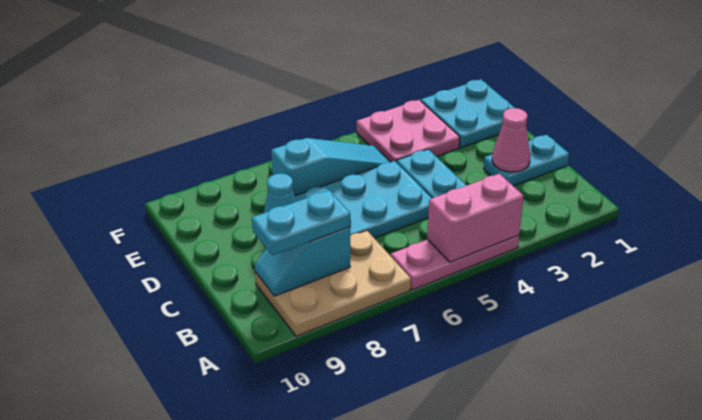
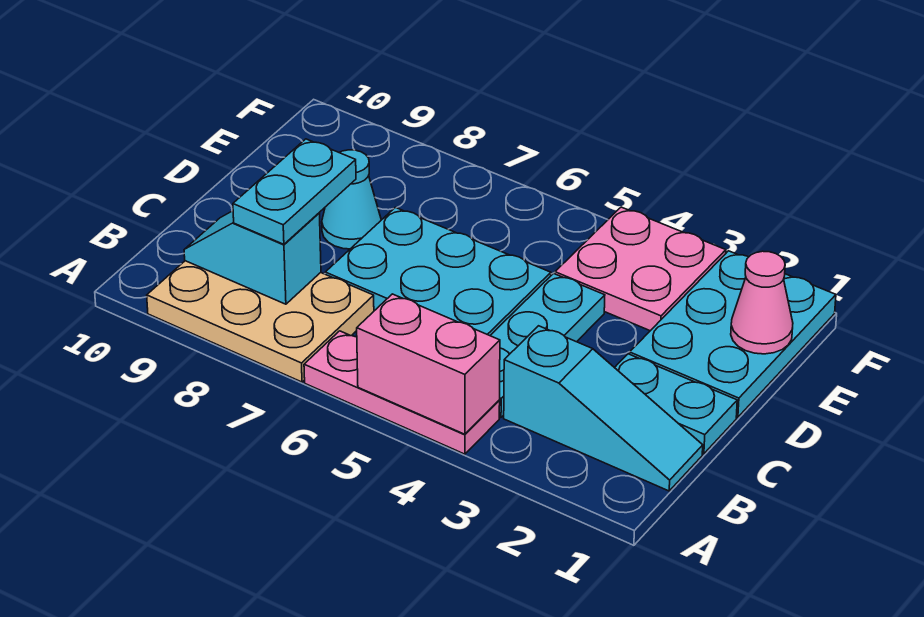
cyan 1x2 plate [252,190,350,255] -> cyan 1x2 plate turned to [233,139,356,244]
pink 1x1 cone [492,108,531,172] -> pink 1x1 cone moved to [731,251,793,354]
cyan 2x2 plate [421,79,515,148] -> cyan 2x3 plate [630,251,836,417]
cyan 1x3 slope [271,138,390,196] -> cyan 1x3 slope moved to [504,326,703,491]

